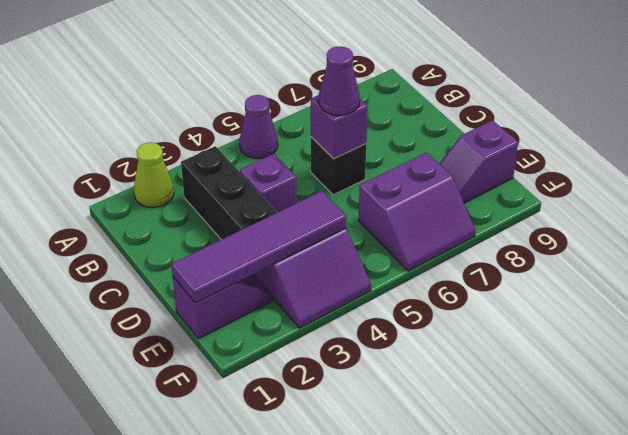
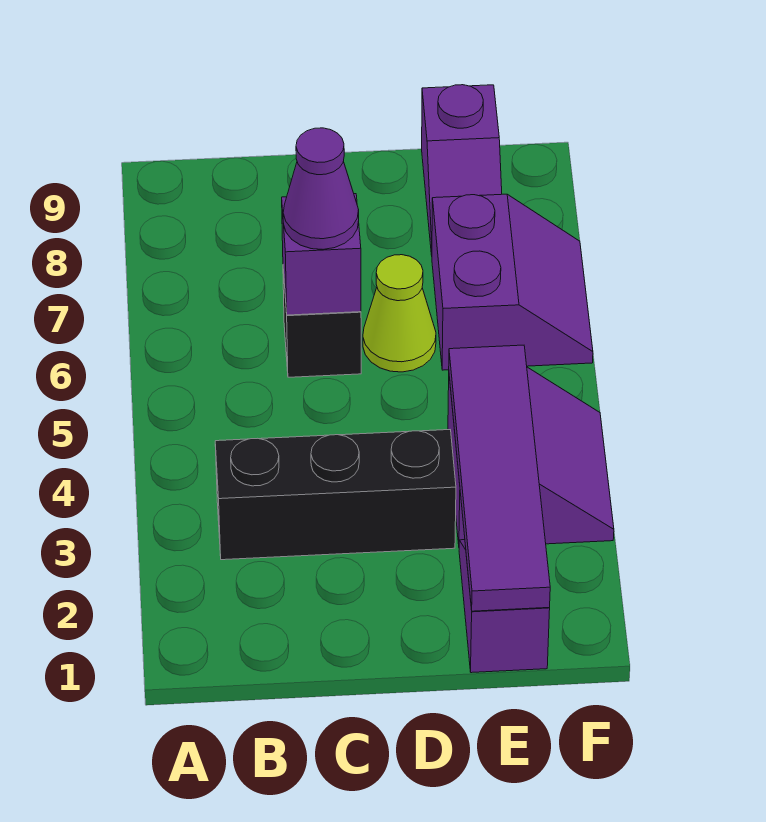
lime 1x1 cone [134,142,174,208] -> lime 1x1 cone moved to [363,255,436,372]
purple 1x1 cone [239,95,278,159] -> none
purple 1x1 brick [240,154,297,212] -> none

